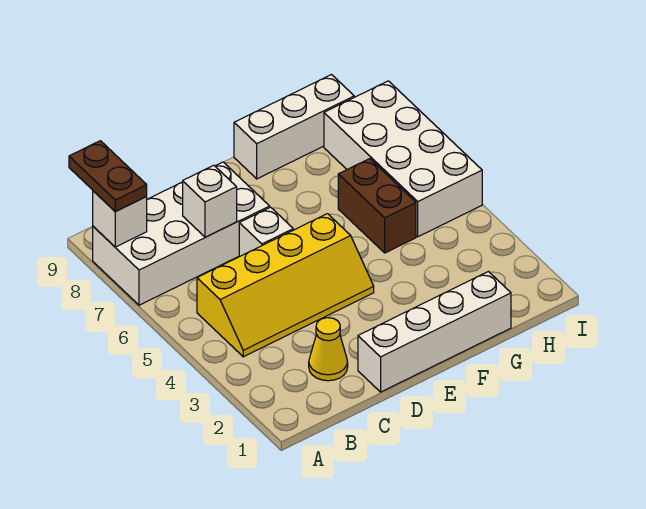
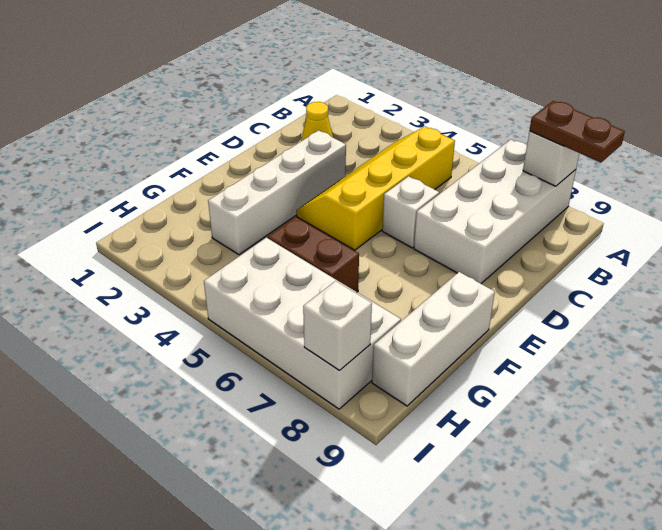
white 1x1 brick [183,165,237,237] -> white 1x1 brick moved to [303,281,372,371]
white 1x4 brick [358,272,511,392] -> white 1x4 brick moved to [208,130,346,255]

